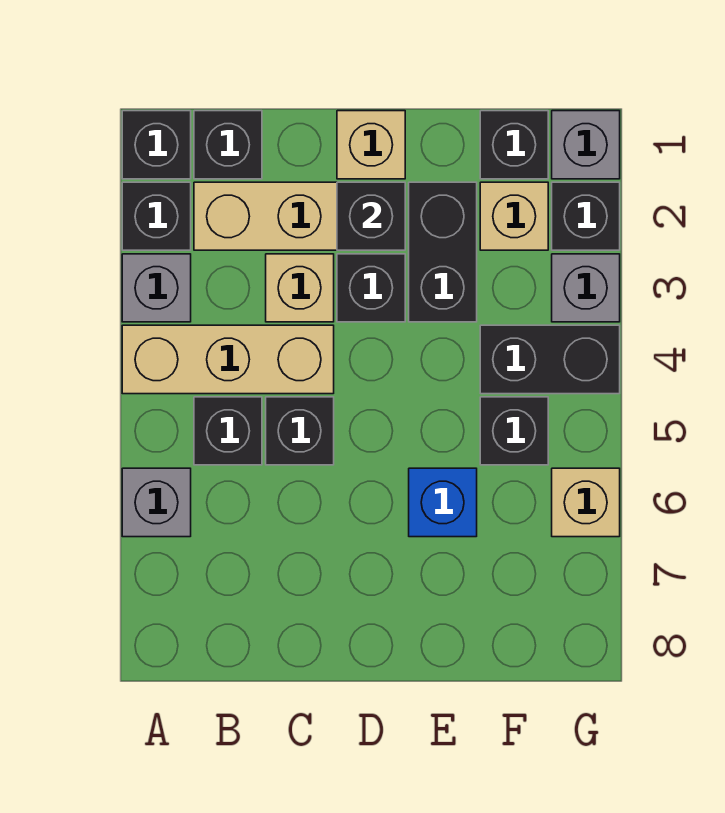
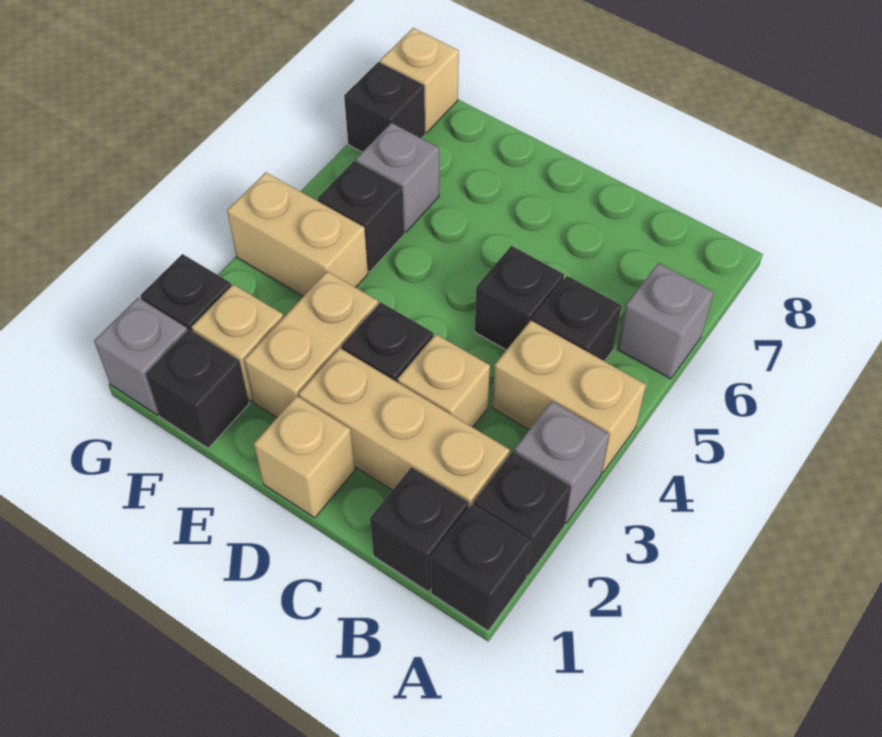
tan 1x3 brick [122,325,334,394] -> tan 1x2 brick [492,321,646,473]
black 1x1 brick [337,182,405,250] -> black 1x1 brick moved to [344,62,425,152]
black 1x2 brick [409,182,477,322] -> tan 1x2 brick [244,271,378,417]
blue 1x1 brick [409,468,477,537] -> none
black 1x2 brick [480,325,620,394] -> tan 1x2 brick [227,172,368,296]
grey 1x1 brick [552,254,620,322] -> grey 1x1 brick moved to [356,123,439,232]
tan 1x1 brick [552,468,620,537] -> tan 1x1 brick moved to [380,28,459,133]

